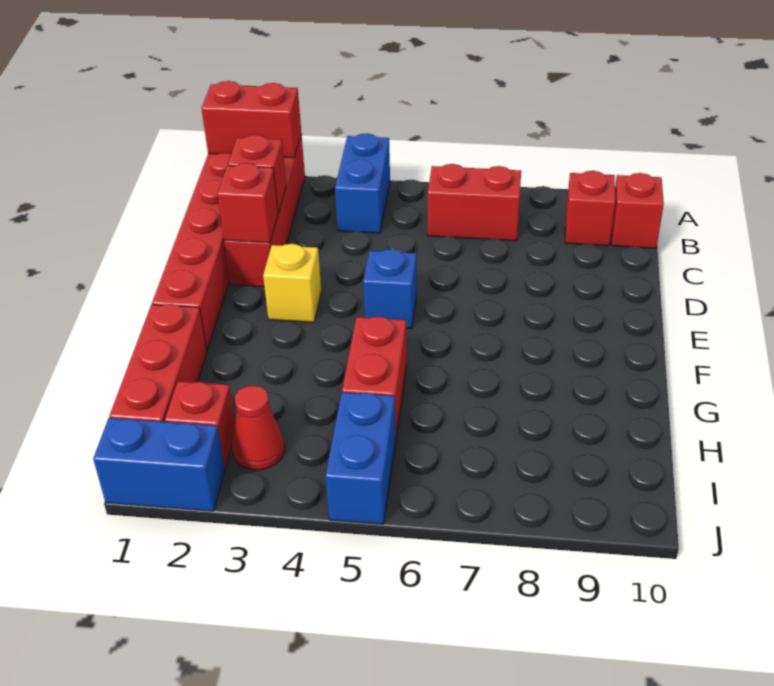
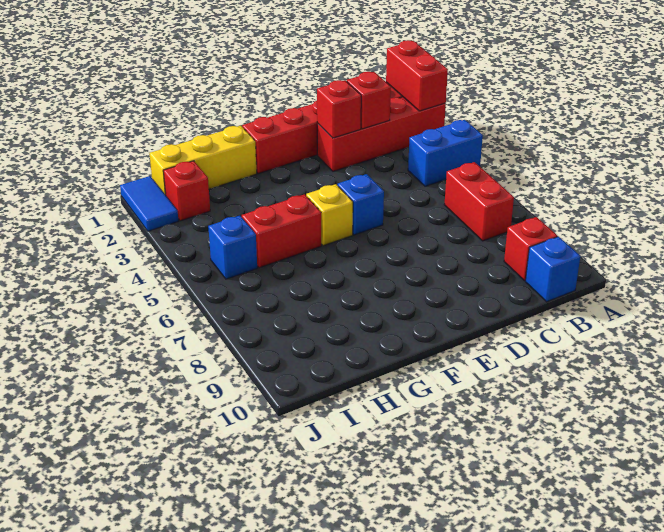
red 1x1 brick [611,173,664,248] -> blue 1x1 brick [525,236,580,302]
yellow 1x1 brick [263,244,321,322] -> yellow 1x1 brick moved to [306,184,353,246]
red 1x3 brick [109,304,207,422] -> yellow 1x3 brick [149,126,257,195]
red 1x1 cone [232,385,285,470] -> none
blue 1x2 brick [325,392,396,524] -> blue 1x1 brick [208,216,257,279]
blue 1x2 brick [93,418,225,511] -> blue 1x2 tile [120,176,178,231]

